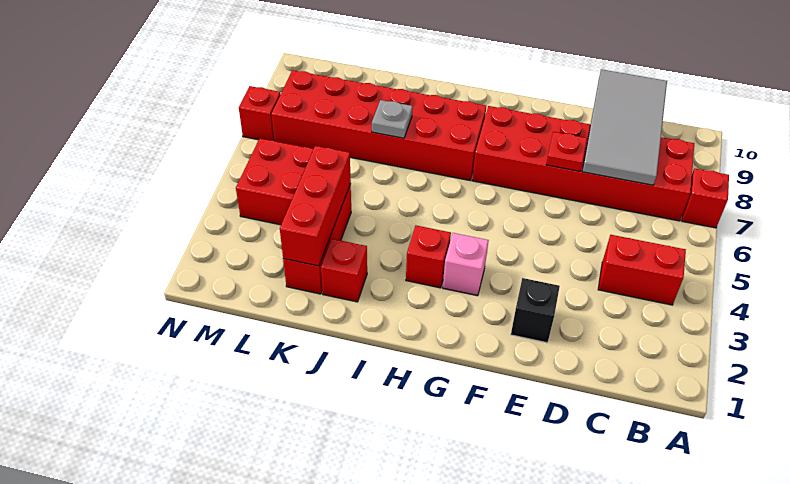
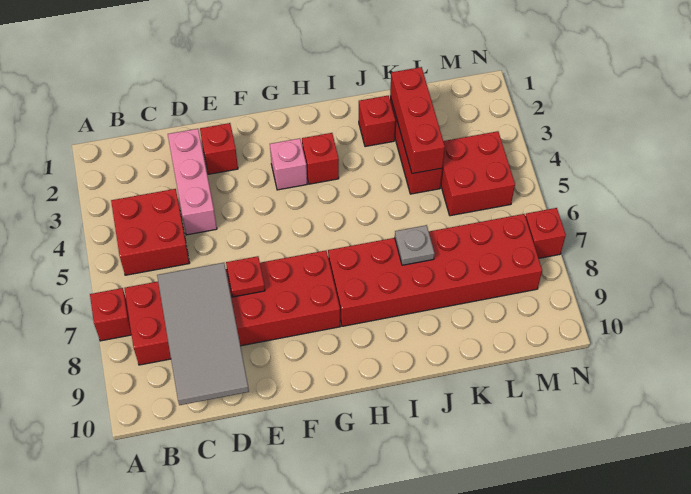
red 1x2 brick [598,235,686,305] -> red 2x2 brick [111,189,189,275]
none -> pink 1x3 brick [168,129,217,235]
black 1x1 brick [511,278,560,343] -> red 1x1 brick [200,123,238,174]

